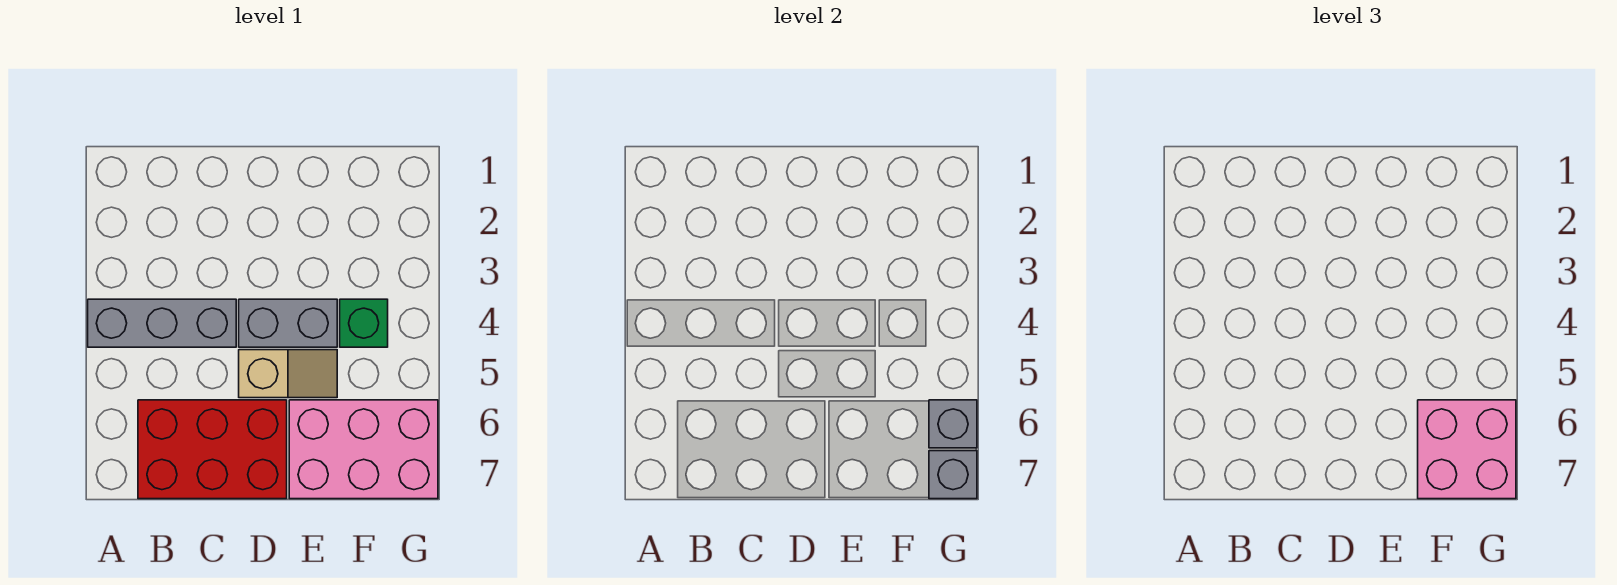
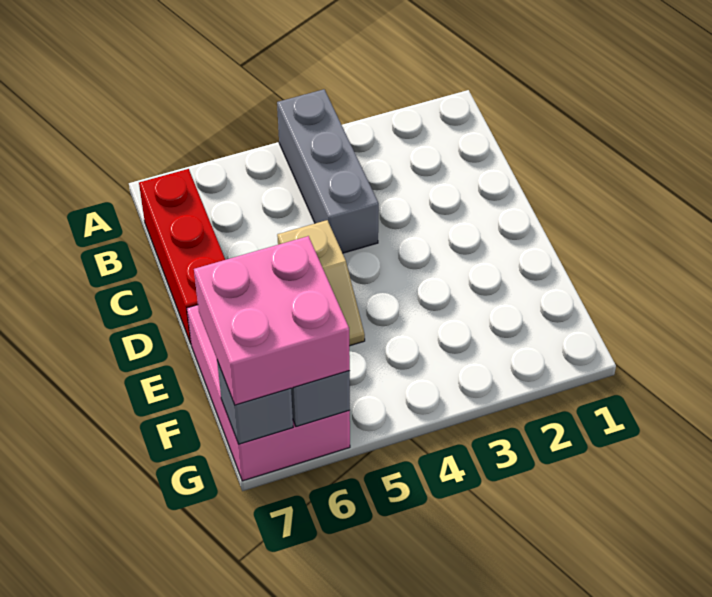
red 2x3 brick [138,400,287,499] -> red 1x3 brick [139,169,225,343]
grey 1x2 brick [239,299,337,347] -> none
green 1x1 brick [340,299,388,347] -> none

